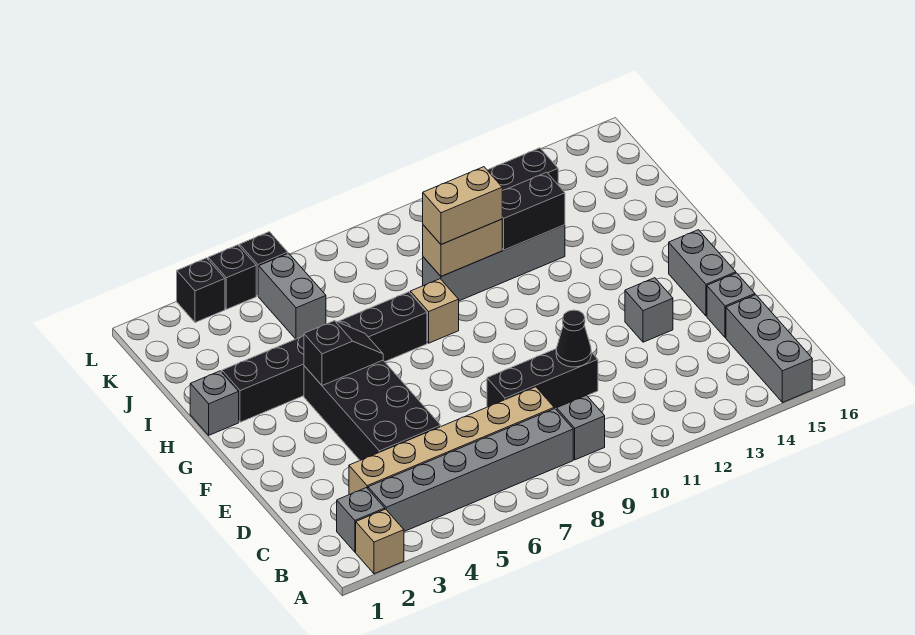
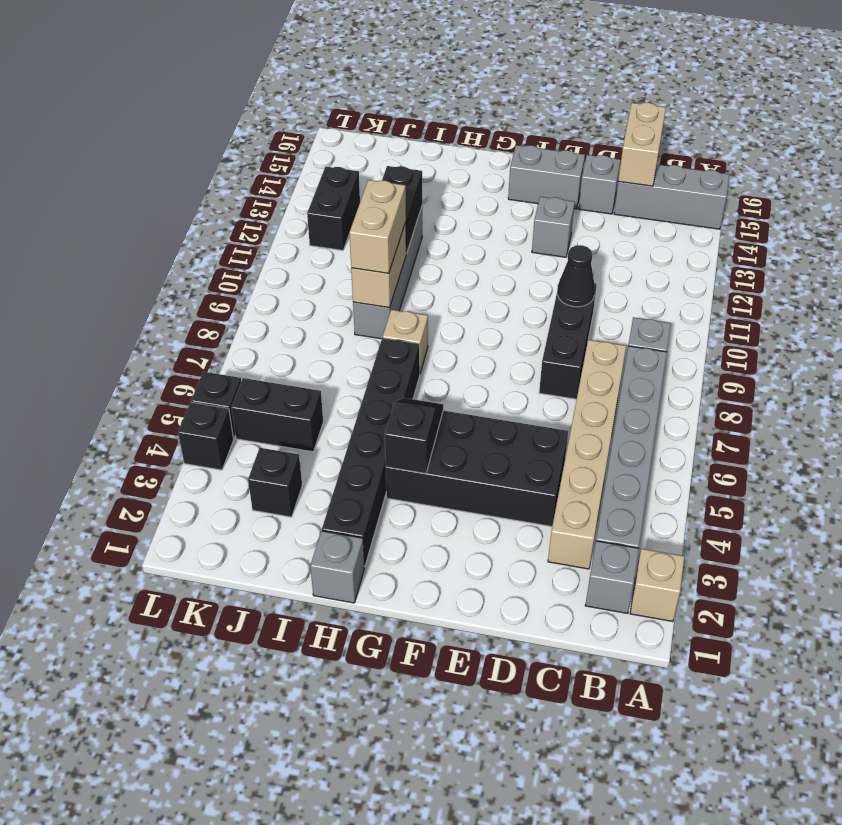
none -> tan 1x2 brick [618,103,666,186]
grey 1x2 brick [259,253,326,339] -> black 1x2 brick [231,378,323,452]
black 1x1 brick [177,258,225,323] -> black 1x1 brick moved to [248,448,302,517]

